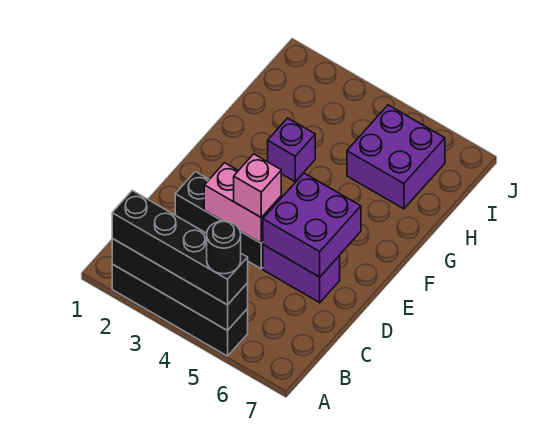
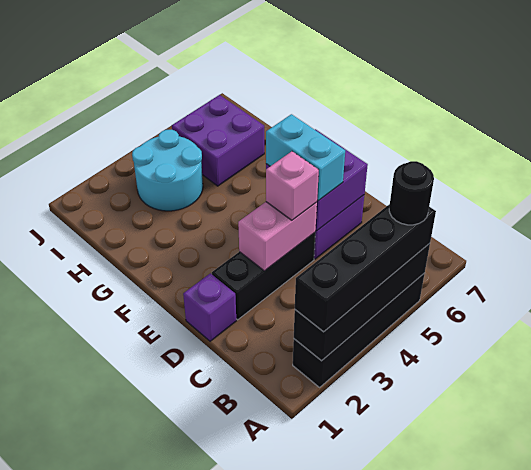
none -> cyan 1x2 brick [266,114,345,201]
purple 1x1 brick [268,118,315,181] -> purple 1x1 brick moved to [183,273,236,341]
none -> cyan 2x2 round brick [132,130,203,211]

